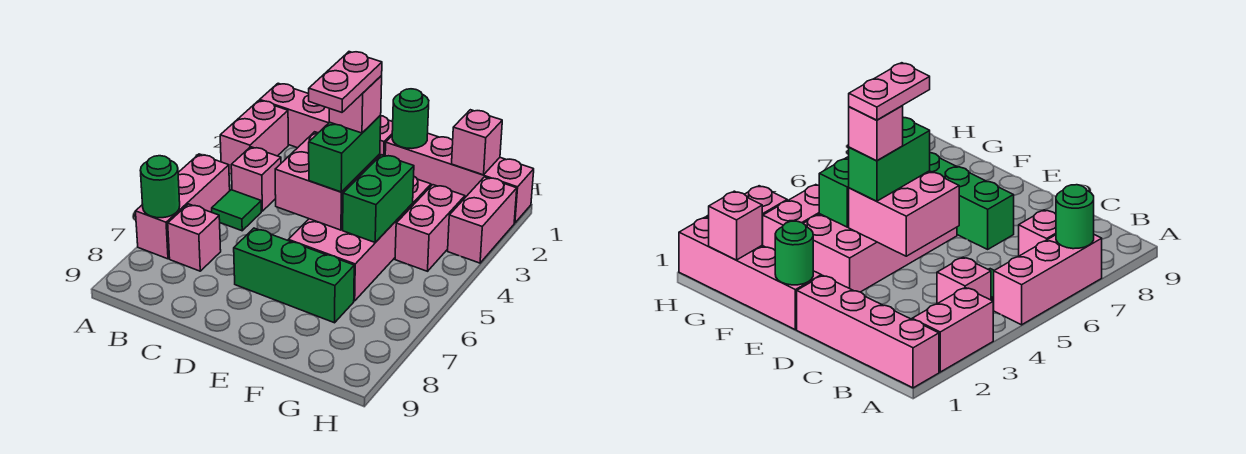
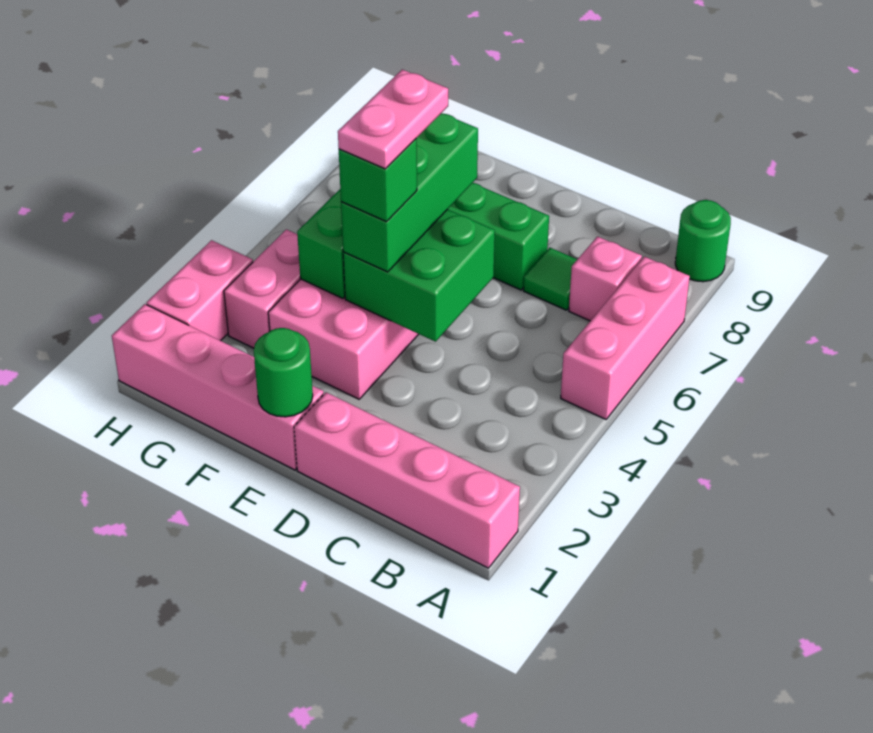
pink 1x2 brick [220,100,288,174] -> none
green 1x1 round brick [140,156,180,218] -> green 1x1 round brick moved to [675,200,731,282]
pink 1x1 brick [231,147,281,211] -> none
green 1x1 tile [212,190,261,231] -> green 1x1 tile moved to [523,248,577,310]
pink 2x2 brick [275,132,380,230] -> green 2x2 brick [343,209,495,342]
green 1x2 brick [309,115,381,192] -> green 1x3 brick [341,113,478,272]
pink 1x1 brick [329,76,382,133] -> green 1x1 brick [339,139,417,222]
pink 1x1 brick [452,110,502,175] -> none

